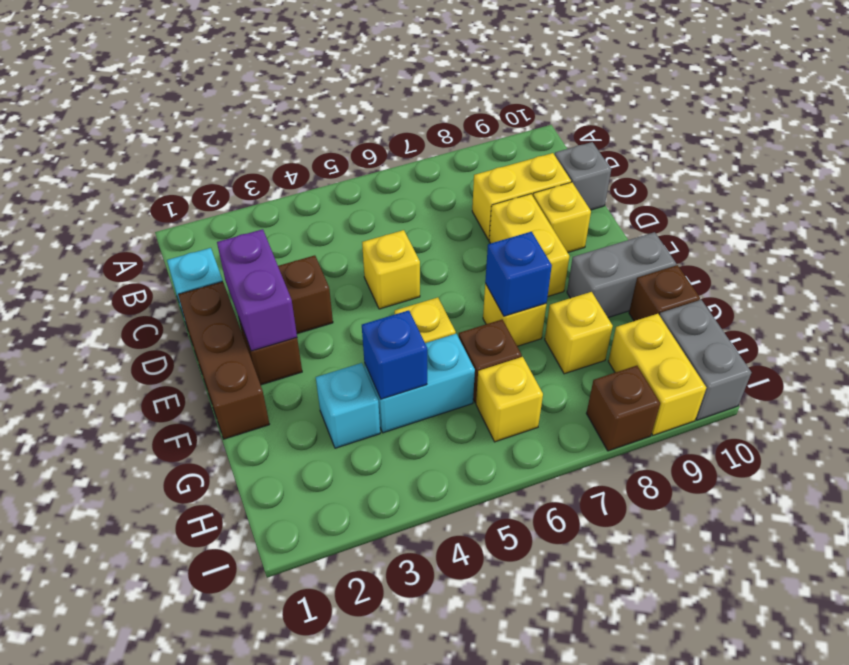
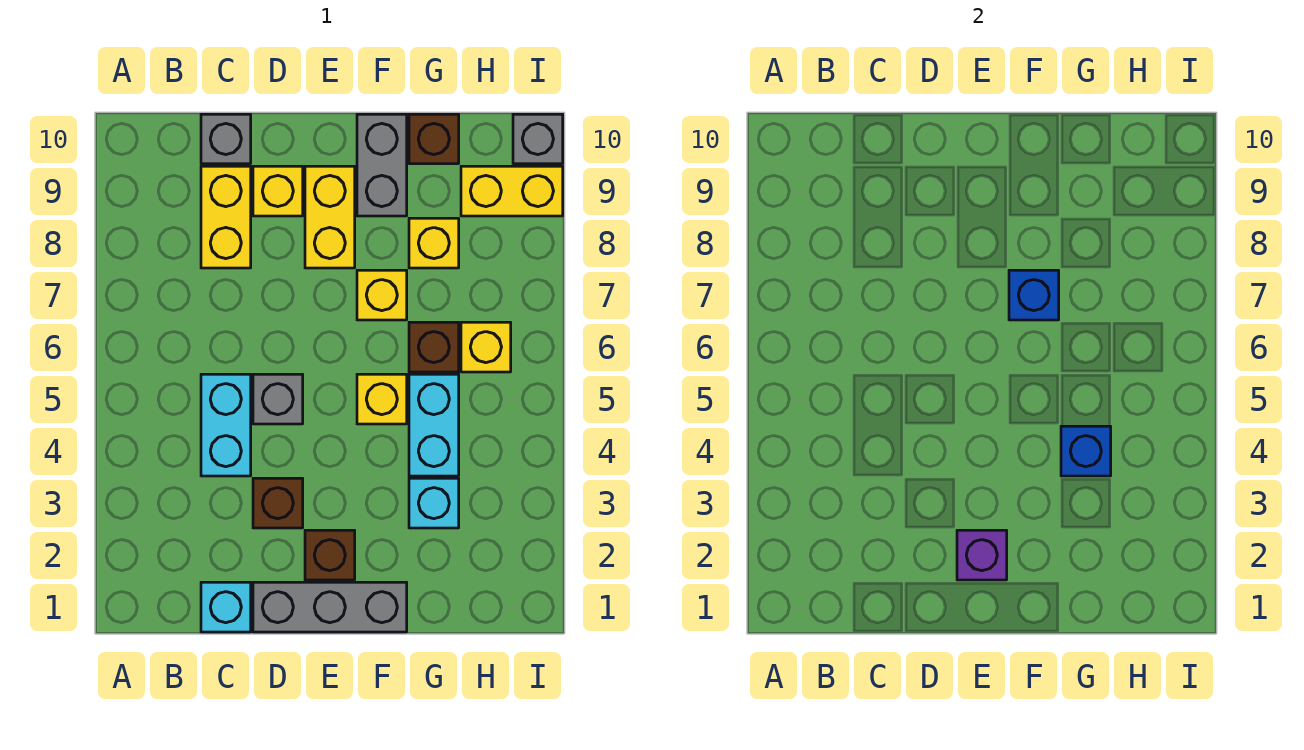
none -> cyan 1x2 brick [201,374,251,476]
brown 1x3 brick [178,282,270,439] -> grey 1x3 brick [253,582,407,632]
purple 1x2 brick [217,229,297,351] -> purple 1x1 brick [957,530,1007,580]
yellow 1x1 brick [362,230,420,309] -> grey 1x1 brick [253,374,303,424]
yellow 1x2 brick [489,194,569,296] -> yellow 1x2 brick turned to [305,166,355,268]
grey 1x2 brick [659,300,751,420] -> grey 1x1 brick [513,114,563,164]
brown 1x1 brick [586,366,660,451] -> none

